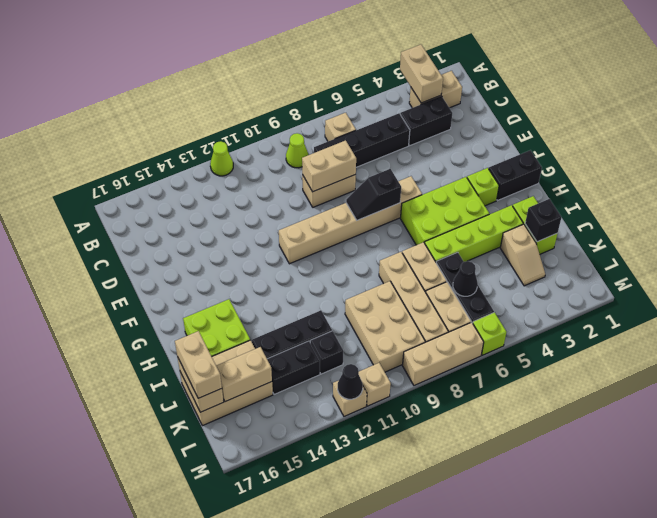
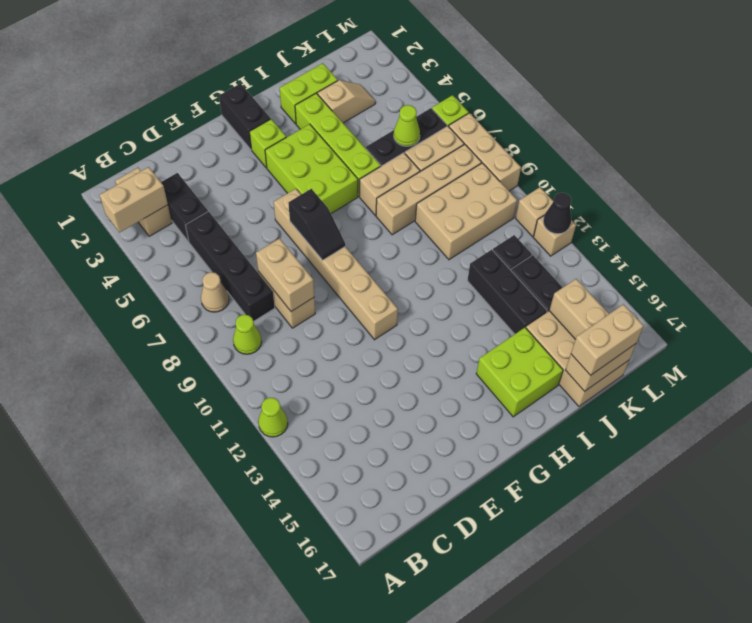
tan 1x1 brick [325,113,356,141] -> tan 1x1 cone [201,272,229,312]
black 1x1 brick [525,199,562,242] -> none
black 1x1 cone [453,261,478,296] -> lime 1x1 cone [394,105,420,146]

